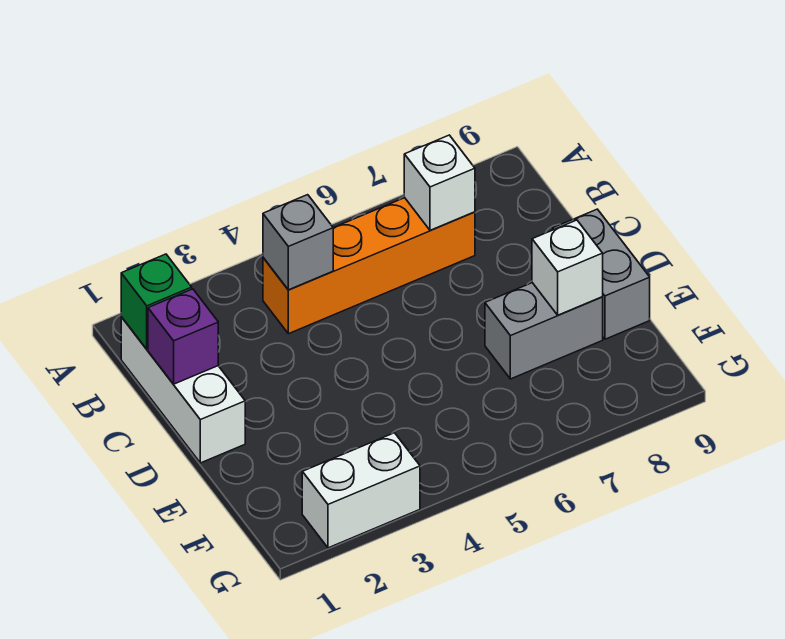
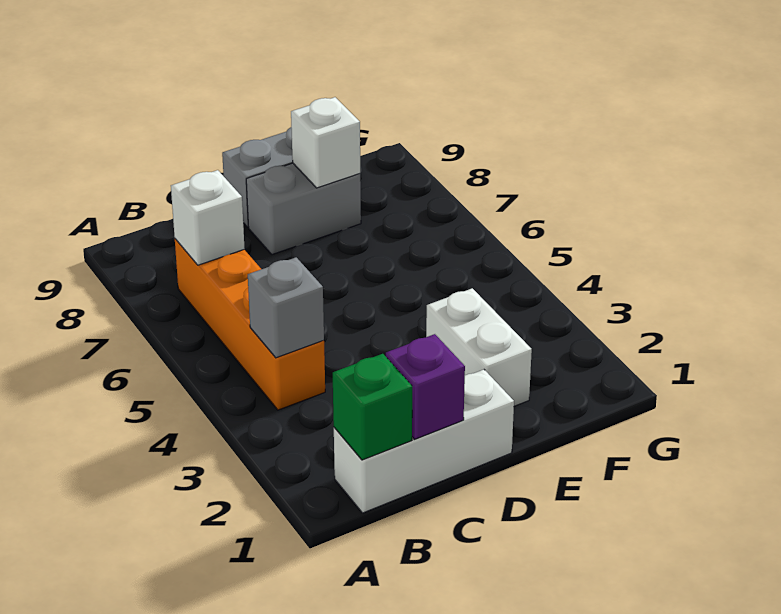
grey 1x2 brick [485,283,603,379] -> grey 1x2 brick turned to [246,163,361,254]
white 1x2 brick [302,433,420,548] -> white 1x2 brick moved to [426,288,532,406]

